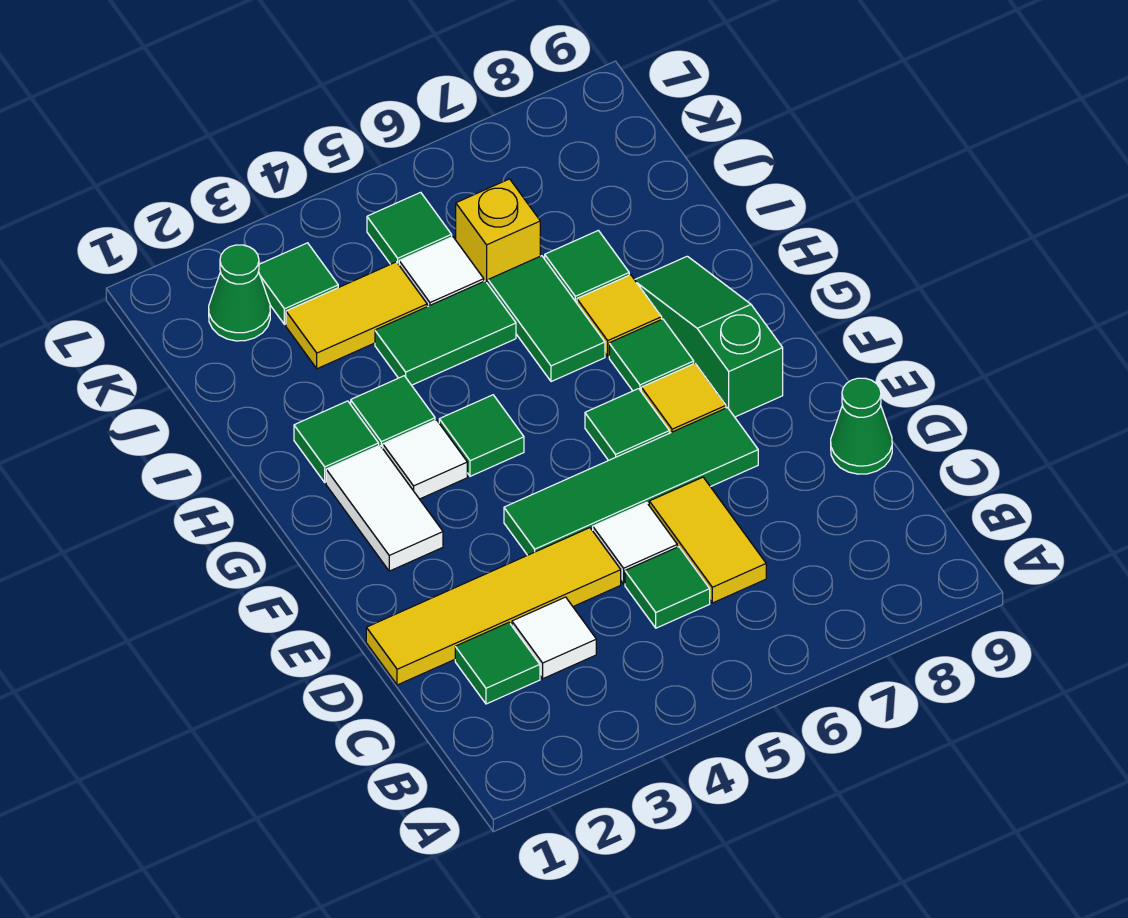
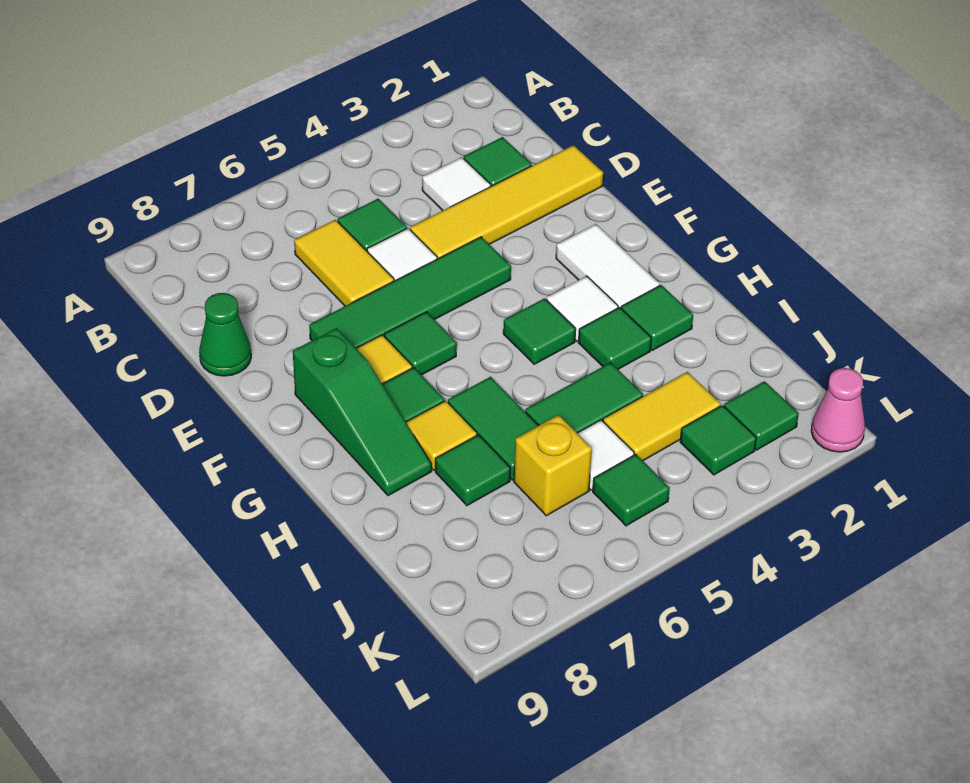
green 1x1 cone [209,245,270,341] -> green 1x1 tile [724,381,799,450]
none -> pink 1x1 cone [811,368,865,452]

